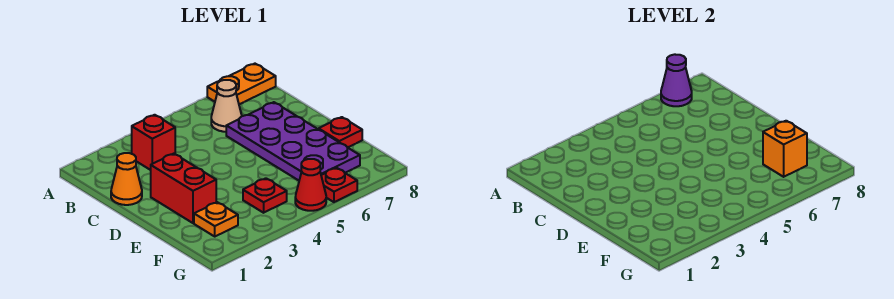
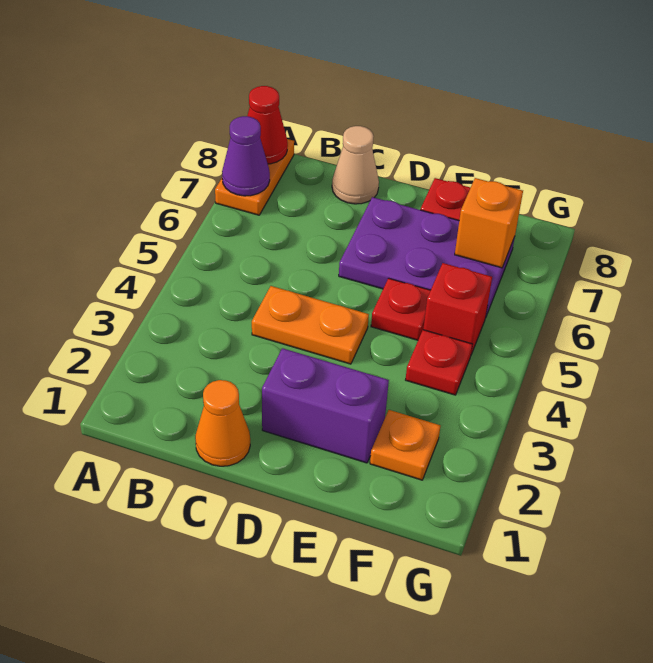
red 1x1 brick [132,115,175,170] -> red 1x1 brick moved to [423,263,492,354]
tan 1x1 cone [211,80,242,132] -> tan 1x1 cone moved to [332,126,379,204]
none -> orange 1x2 plate [252,286,369,364]
purple 2x4 plate [226,102,360,180] -> purple 2x3 plate [339,197,515,318]
red 1x2 brick [151,154,216,223] -> purple 1x2 brick [262,348,389,463]
red 1x1 cone [295,159,326,211] -> red 1x1 cone moved to [247,86,288,164]
red 1x1 plate [321,168,357,202] -> red 1x1 plate moved to [371,278,431,340]

